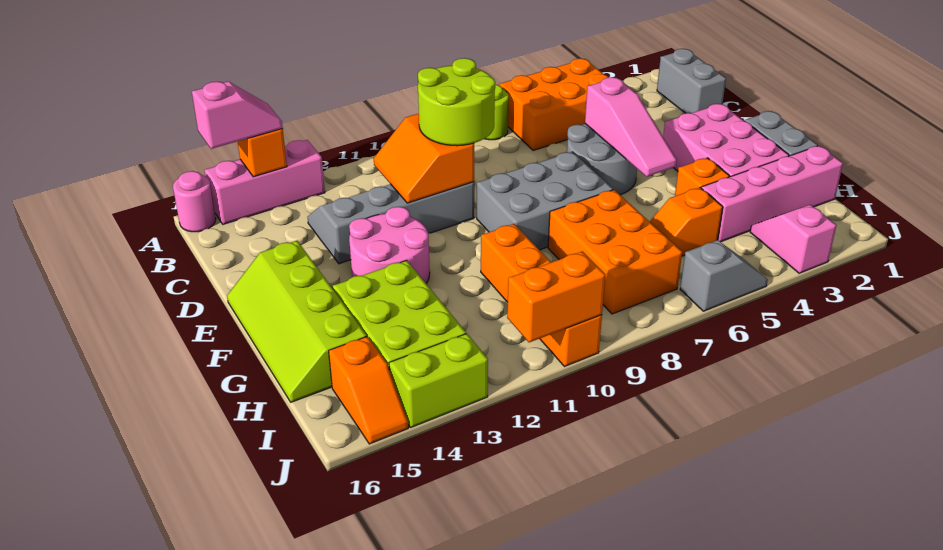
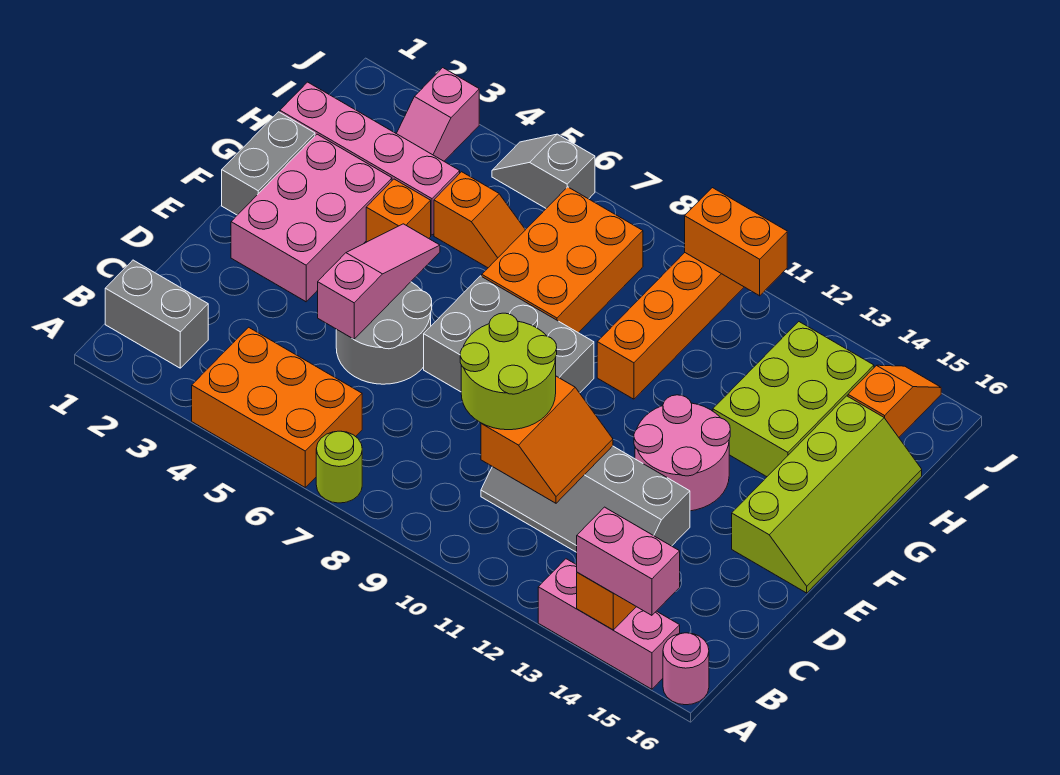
pink 1x2 slope [192,82,283,149] -> pink 1x2 brick [577,507,680,615]
grey 1x2 brick [657,49,726,113] -> grey 1x2 brick turned to [105,260,208,368]
lime 1x2 brick [389,334,488,428] -> none

